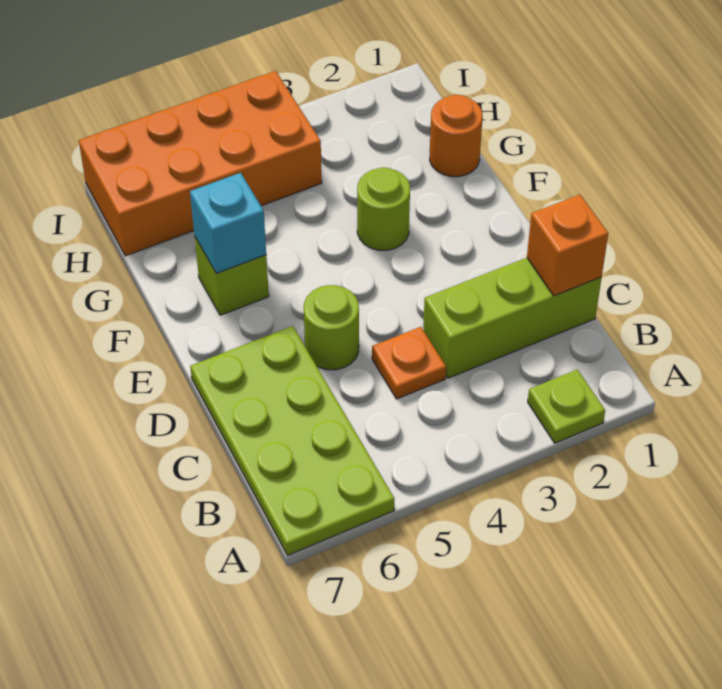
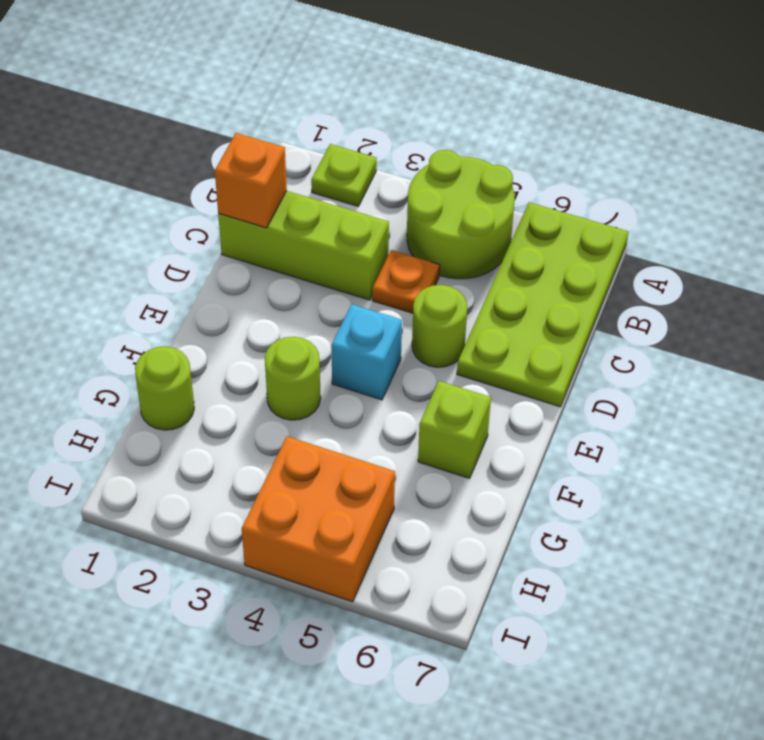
none -> lime 2x2 round brick [407,150,515,279]
cyan 1x1 brick [190,173,266,273] -> cyan 1x1 brick moved to [331,304,402,400]
orange 1x1 round brick [430,95,482,177] -> lime 1x1 round brick [135,346,194,430]
orange 2x4 brick [79,71,322,256] -> orange 2x2 brick [242,436,395,602]

